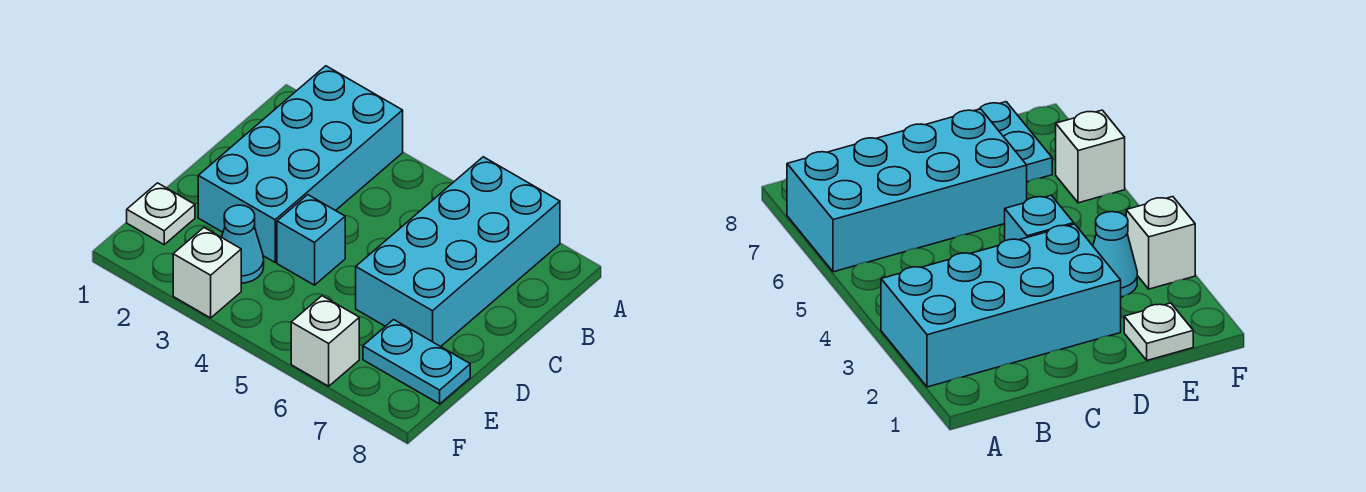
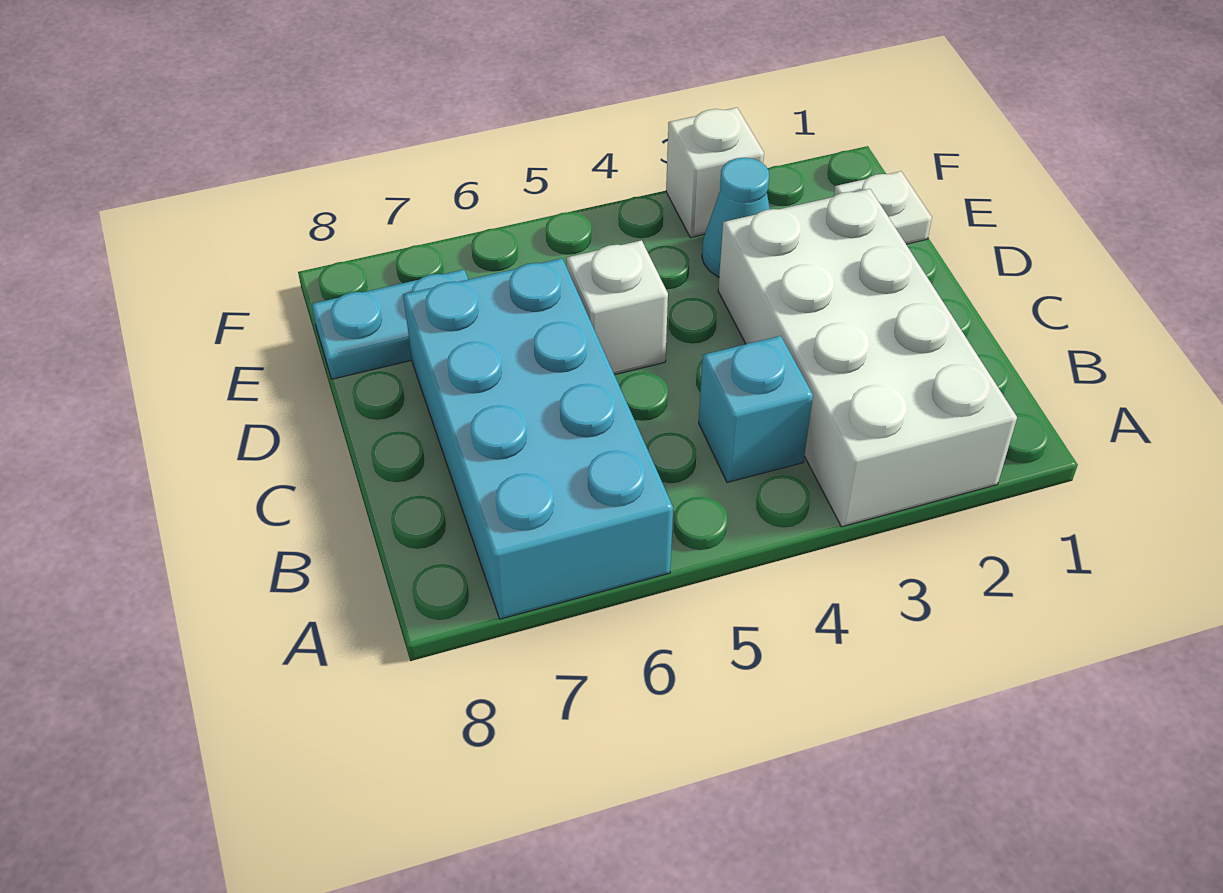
cyan 2x4 brick [198,66,403,262] -> white 2x4 brick [718,189,1017,527]
cyan 1x1 brick [277,195,345,285] -> cyan 1x1 brick moved to [699,336,813,482]
white 1x1 brick [291,296,359,386] -> white 1x1 brick moved to [566,240,668,375]

